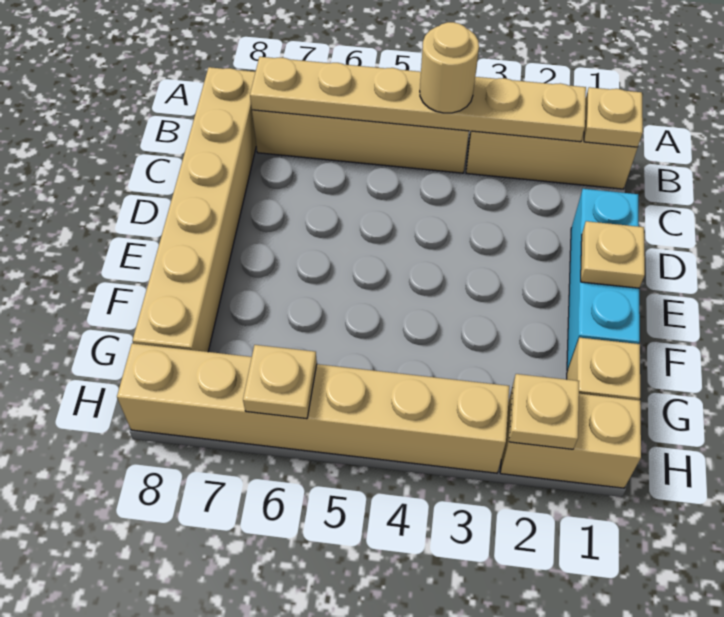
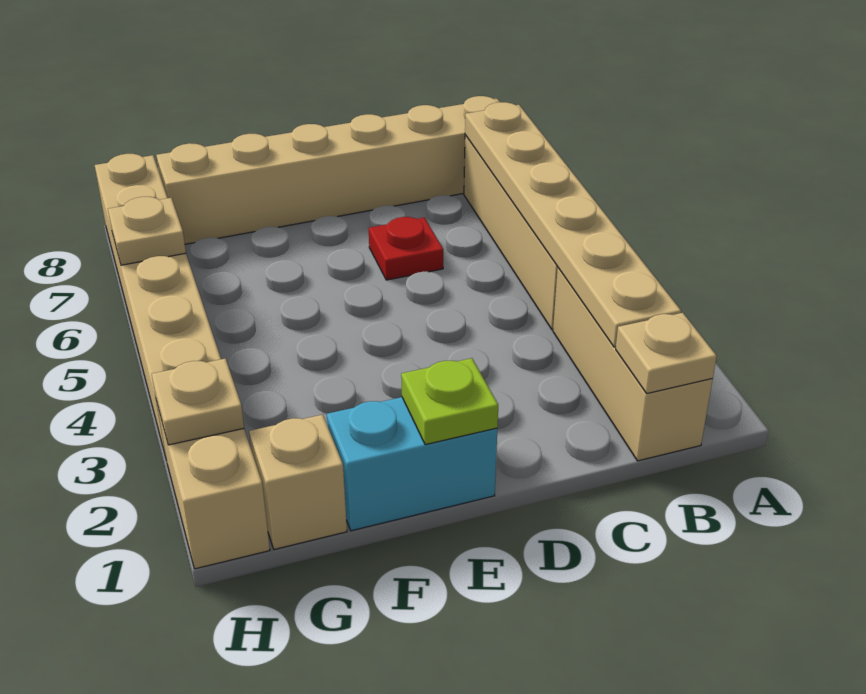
tan 1x1 round brick [420,22,479,113] -> none
cyan 1x3 brick [567,189,640,371] -> cyan 1x2 brick [327,397,497,531]
none -> red 1x1 plate [369,217,443,280]
tan 1x1 plate [581,221,645,288] -> lime 1x1 plate [401,358,498,445]

